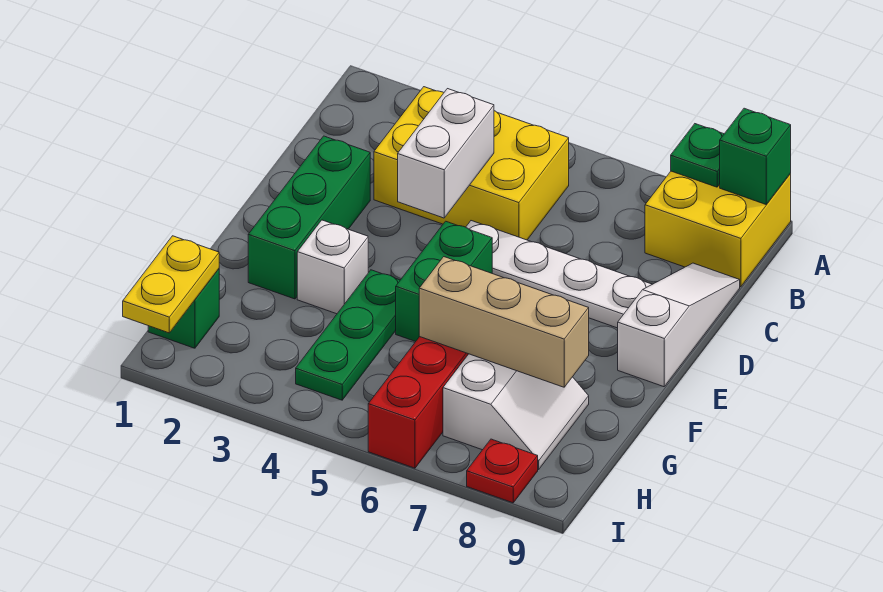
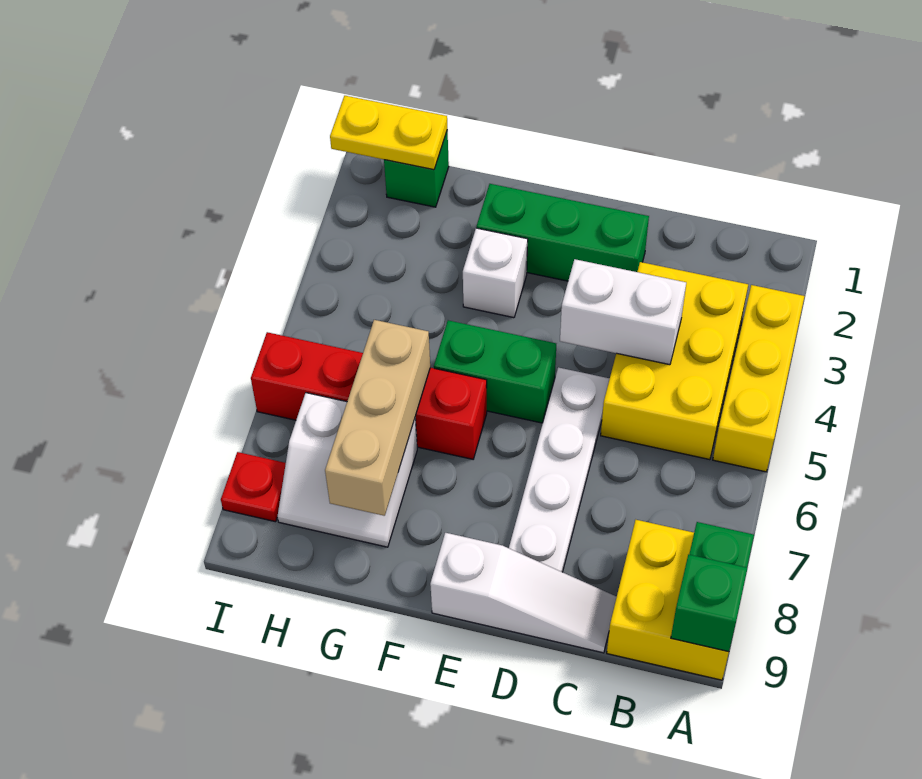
none -> yellow 1x3 brick [713,285,805,472]
green 1x3 plate [296,270,400,400] -> none

